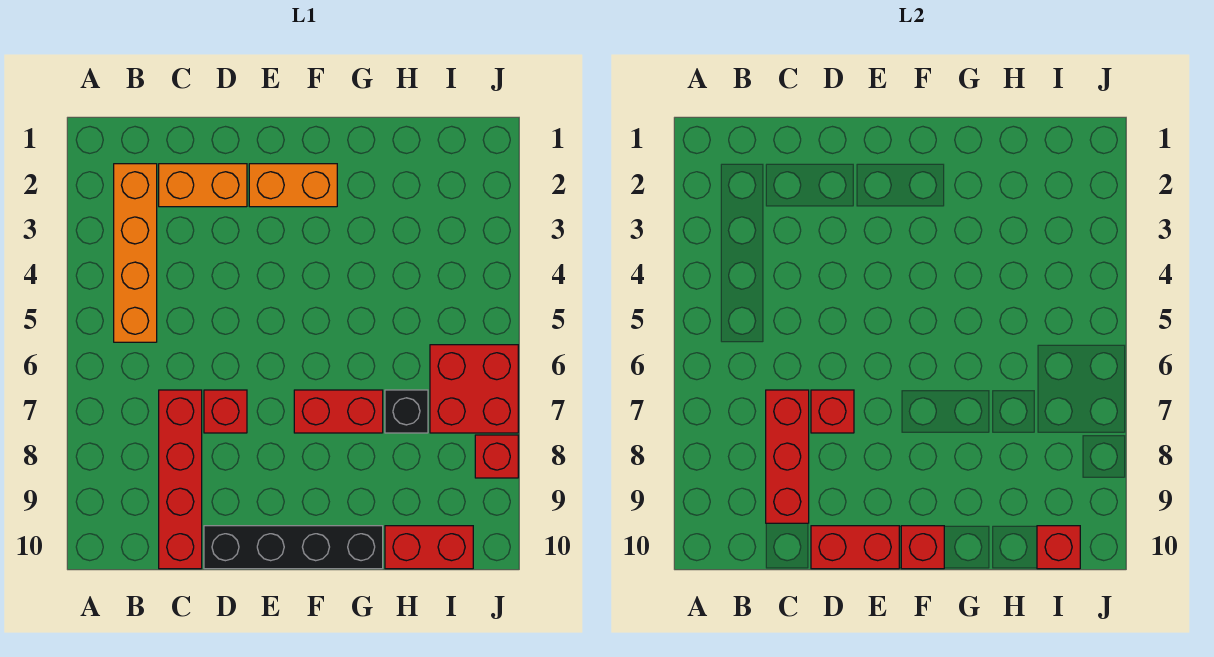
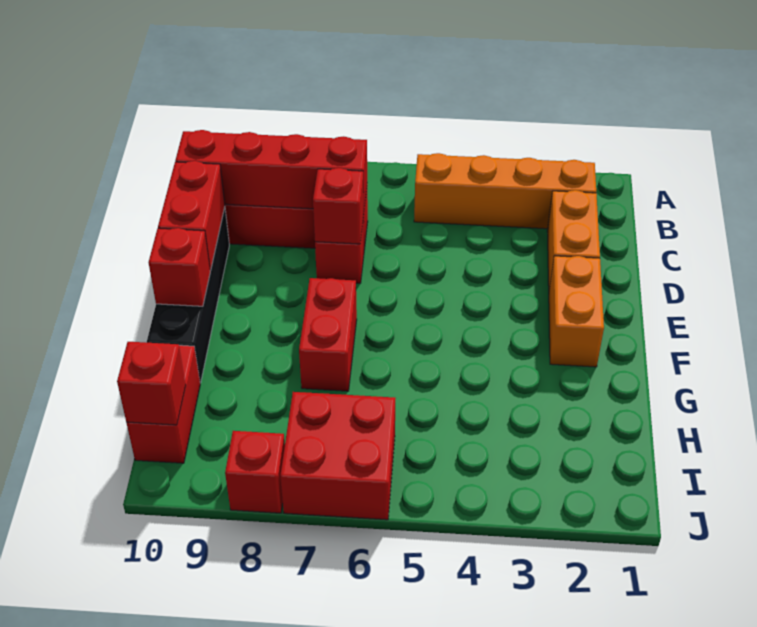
red 1x3 brick [766,390,809,523] -> red 1x4 brick [175,130,367,209]
black 1x1 brick [385,390,428,433] -> none

